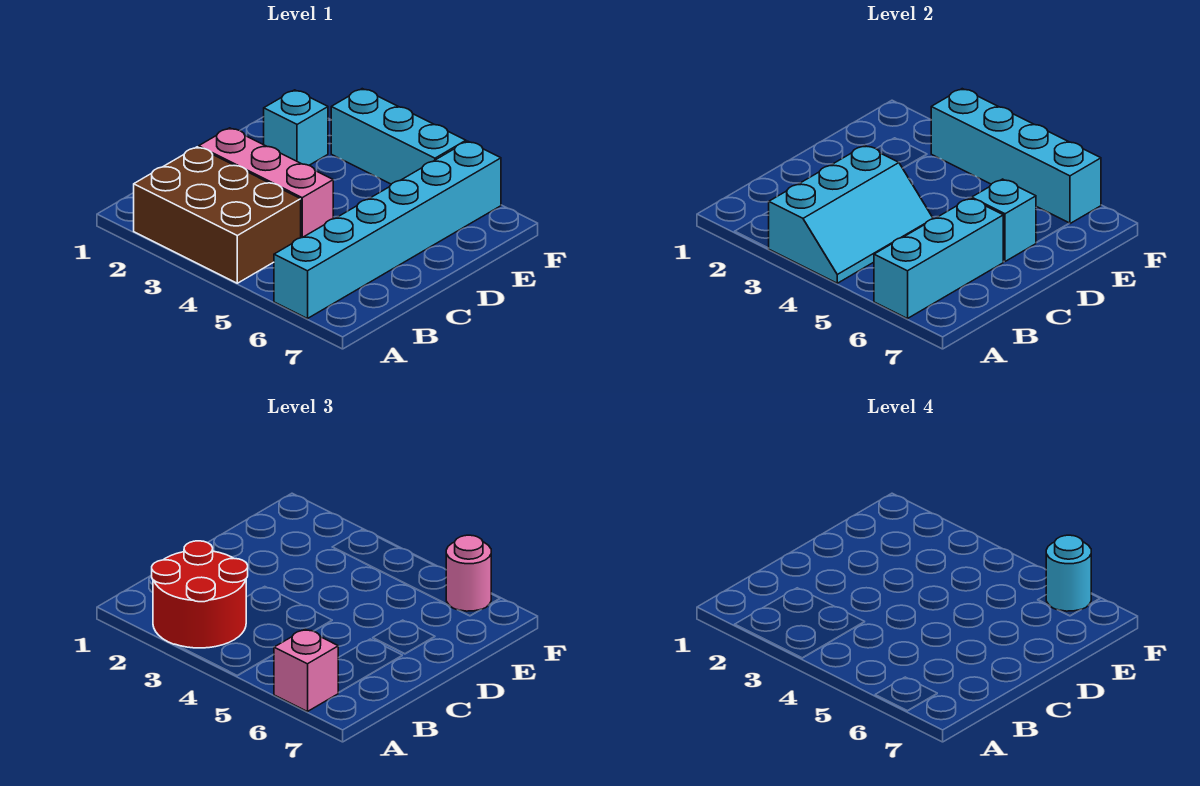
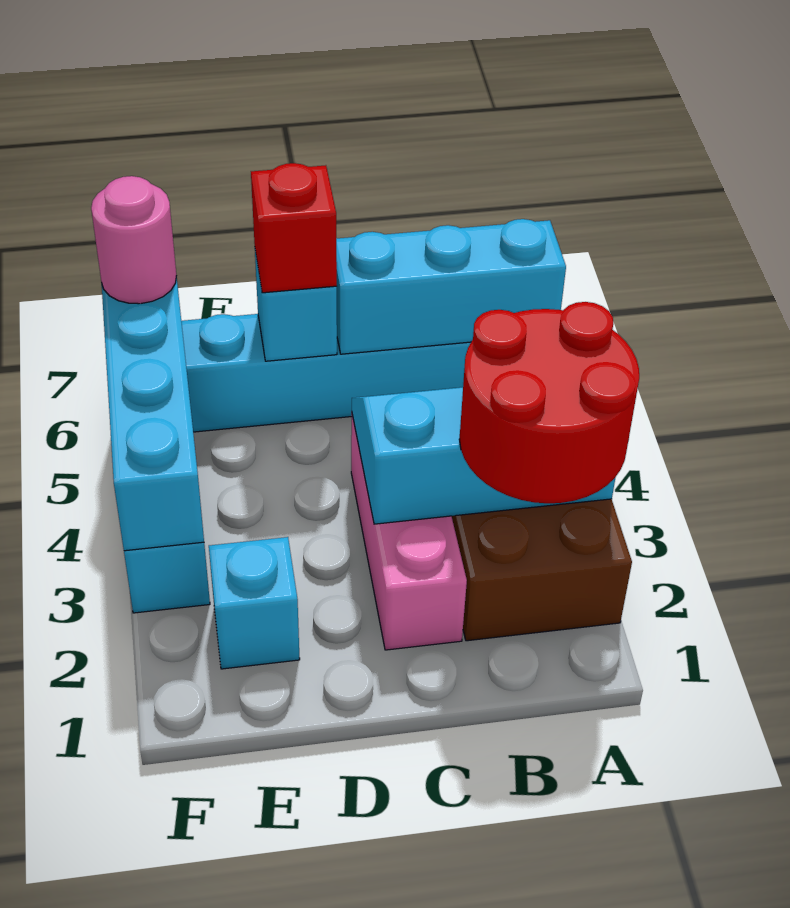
pink 1x1 brick [274,629,338,712] -> none
none -> red 1x1 brick [251,163,337,293]
cyan 1x1 round brick [1046,535,1091,611] -> none

